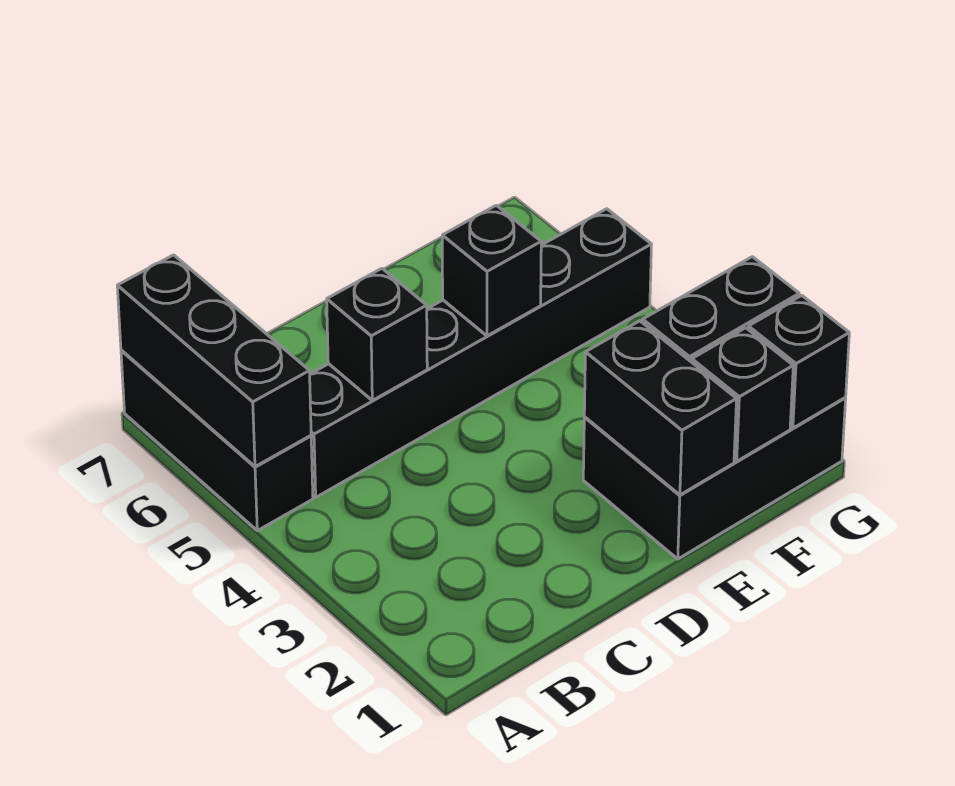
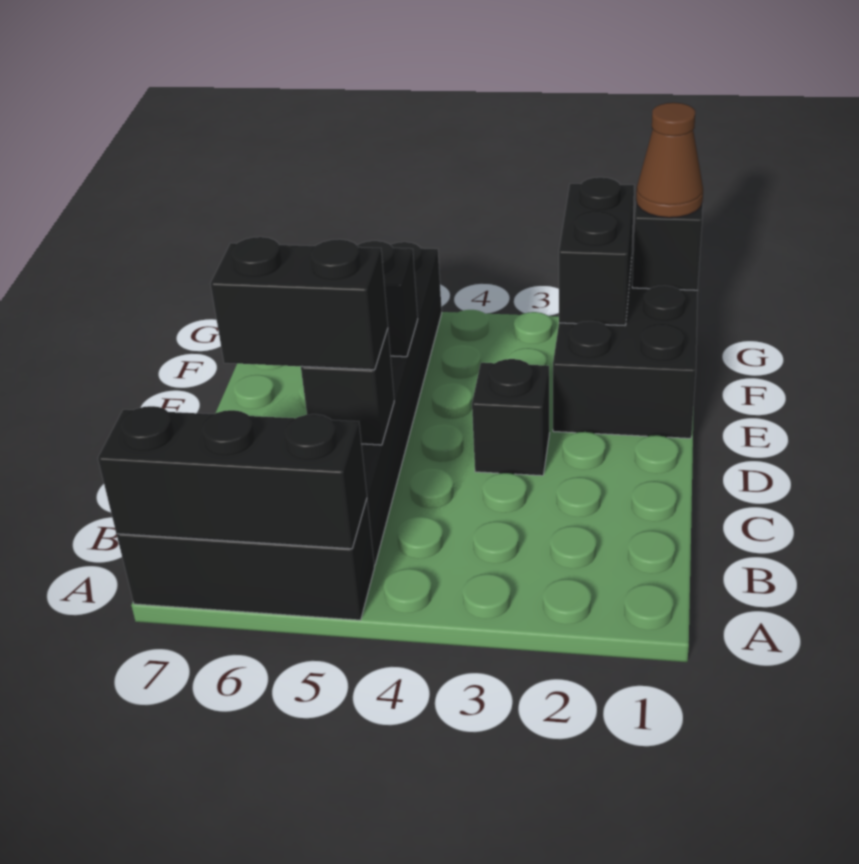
black 1x2 brick [584,321,737,495] -> black 1x2 brick moved to [210,237,388,370]
black 1x1 brick [692,328,793,461] -> black 1x1 brick moved to [472,359,549,476]
none -> brown 1x1 cone [636,103,703,218]

